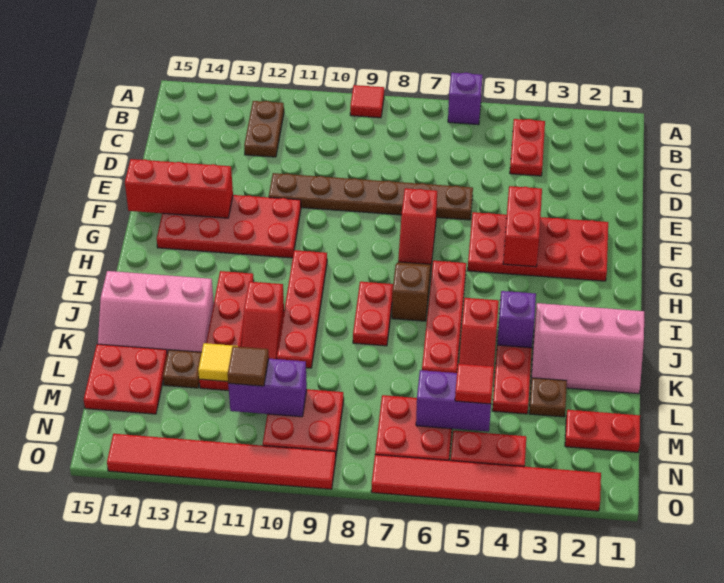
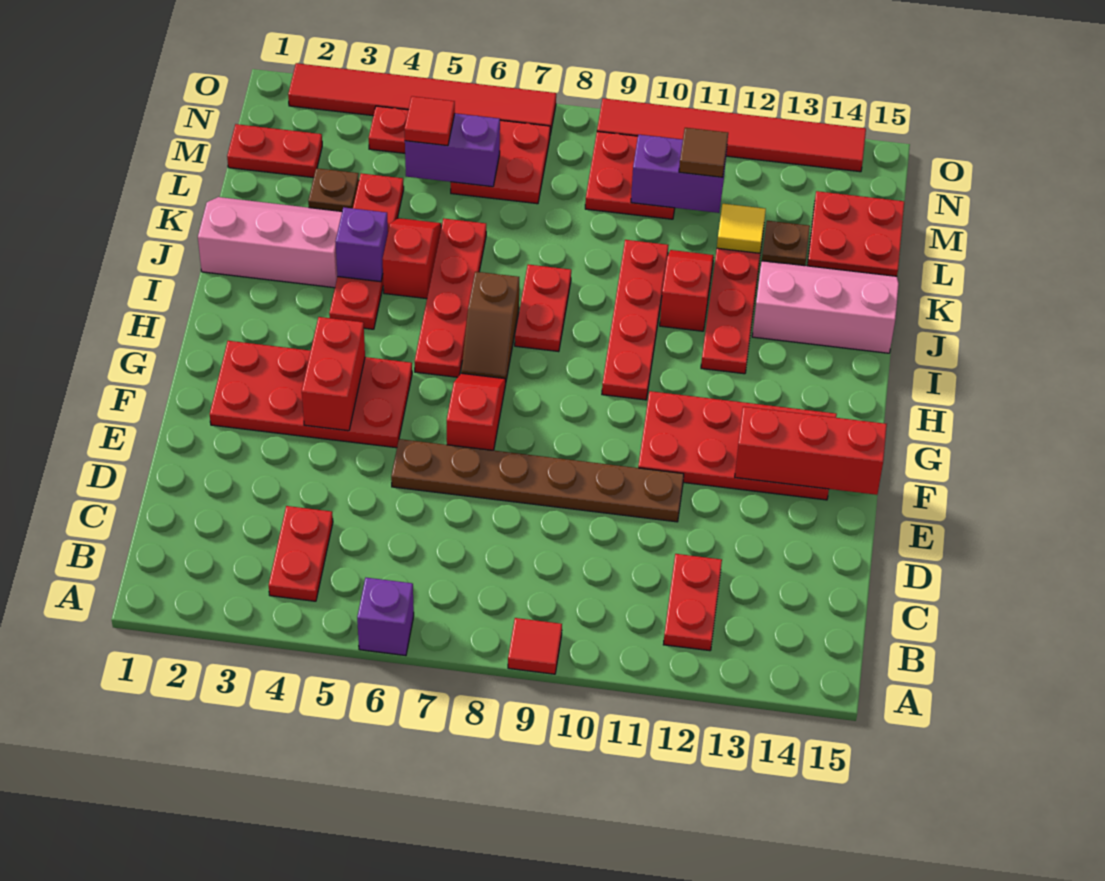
brown 1x2 plate [244,101,284,157] -> red 1x2 plate [663,554,722,651]

